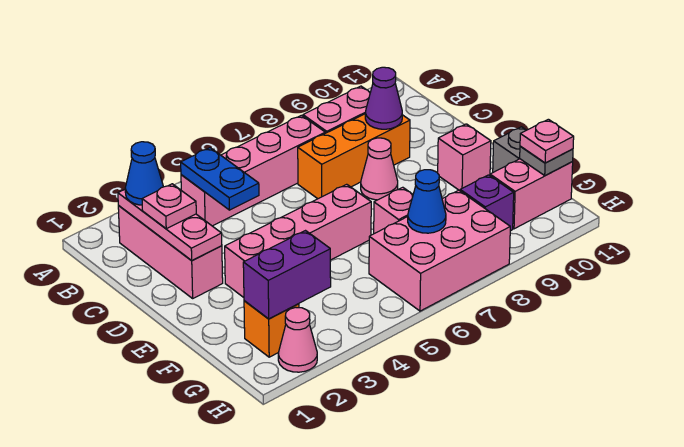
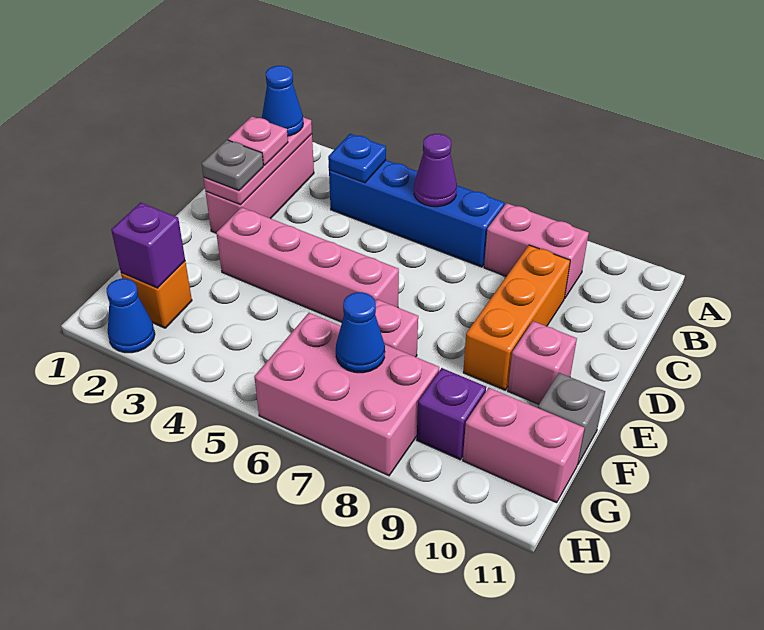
pink 1x4 brick [181,115,325,226] -> blue 1x4 brick [329,160,504,267]
blue 1x2 plate [181,148,259,210] -> blue 1x1 plate [328,134,386,183]
orange 1x3 brick [298,114,410,199] -> orange 1x3 brick turned to [463,245,570,390]
purple 1x1 cone [365,67,402,129] -> purple 1x1 cone moved to [414,134,457,207]
pink 1x1 cone [361,138,398,200] -> none
purple 1x2 brick [243,231,331,319] -> purple 1x1 brick [111,203,185,288]
grey 1x1 plate [520,146,573,176] -> grey 1x1 plate moved to [202,140,263,191]
pink 1x1 plate [520,119,574,163] -> none
pink 1x1 cone [278,307,317,372] -> blue 1x1 cone [107,279,155,353]

